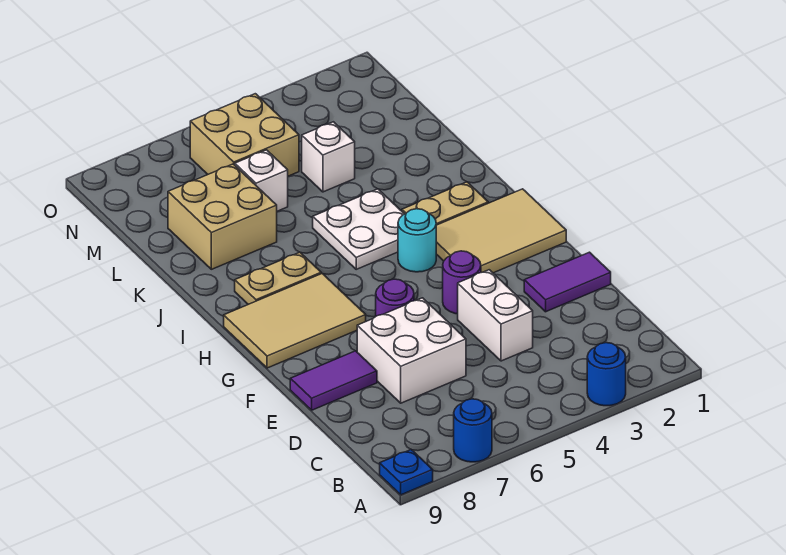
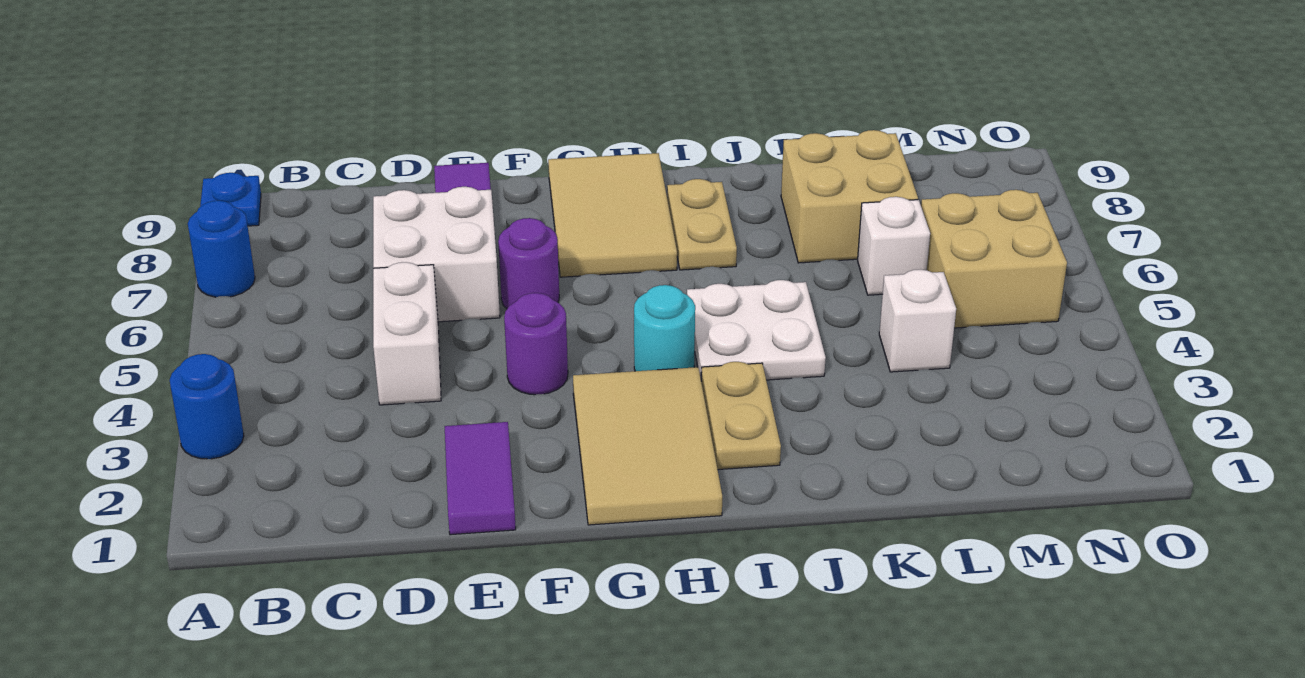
white 1x2 brick [458,270,533,361] -> white 1x2 brick turned to [373,262,441,405]

